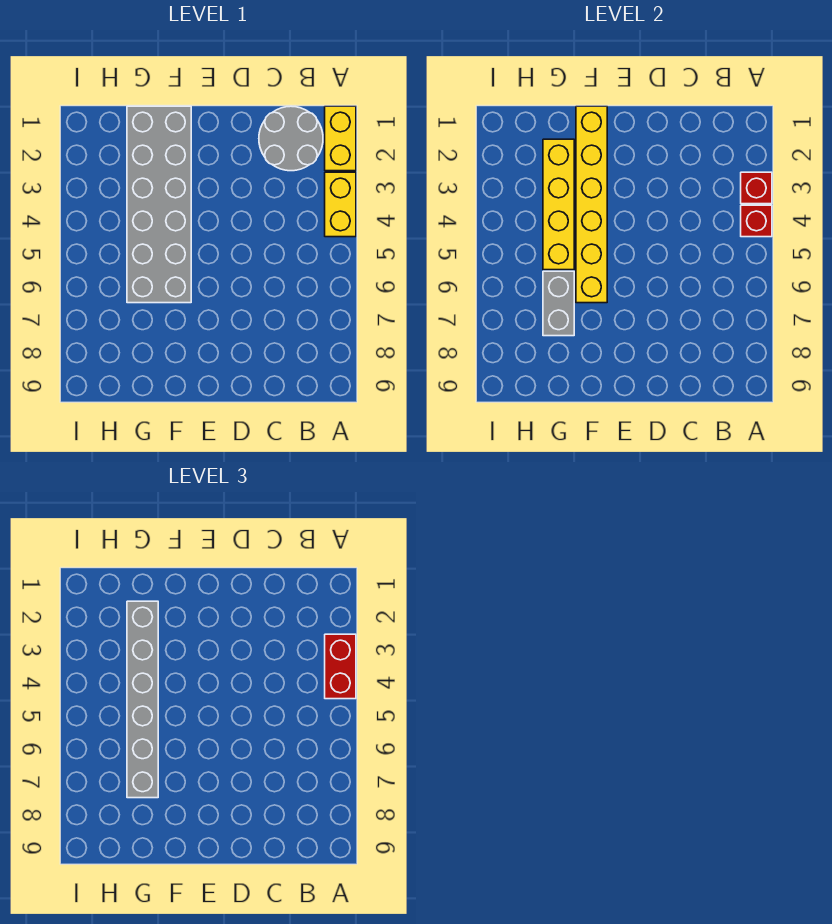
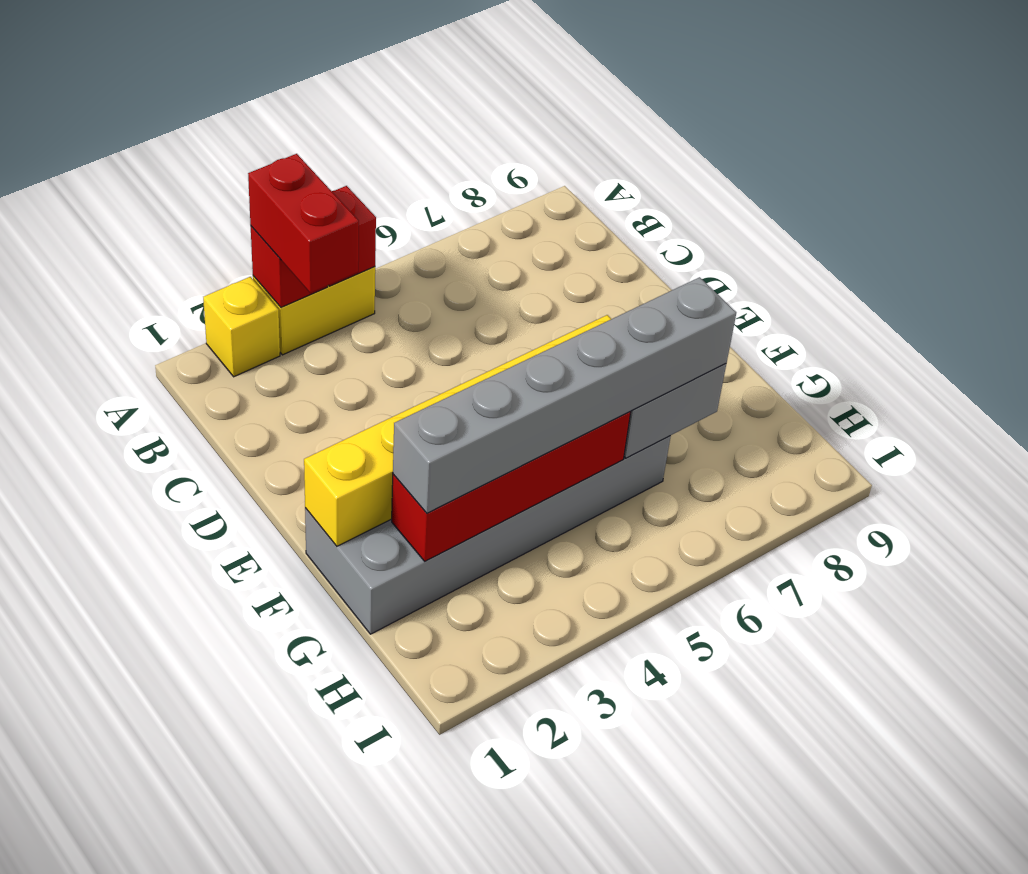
yellow 1x2 brick [325,106,356,171] -> yellow 1x1 brick [203,277,280,377]
red 1x2 brick [325,634,356,699] -> red 1x2 brick turned to [248,154,359,293]
grey 2x2 round brick [259,106,323,171] -> none
yellow 1x4 brick [543,139,574,270] -> red 1x4 brick [392,411,631,561]

